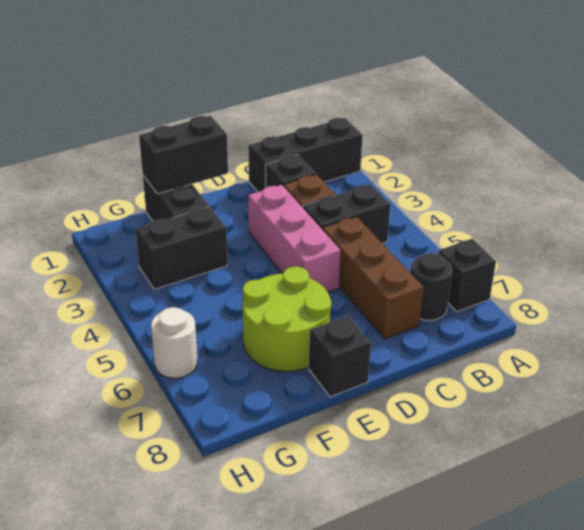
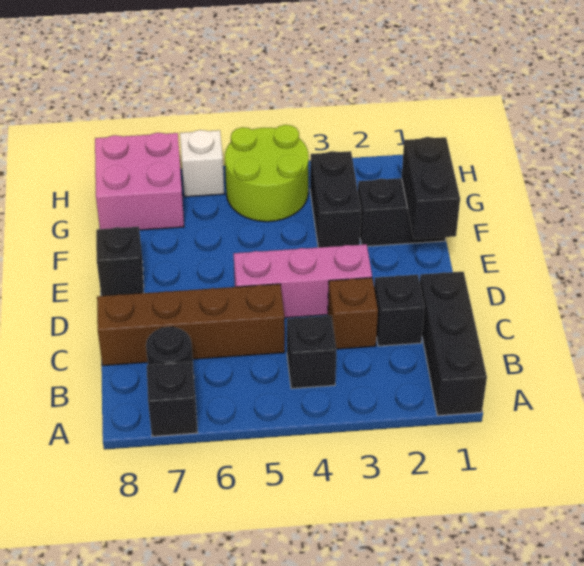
black 1x2 brick [303,184,391,243] -> black 1x1 brick [287,316,336,389]
brown 1x3 brick [322,217,424,339] -> brown 1x4 brick [97,284,285,366]
lime 2x2 round brick [242,266,331,372] -> lime 2x2 round brick moved to [225,125,309,222]
none -> pink 2x2 brick [95,133,184,230]
white 1x1 round brick [151,307,198,378] -> white 1x1 brick [180,130,224,197]

